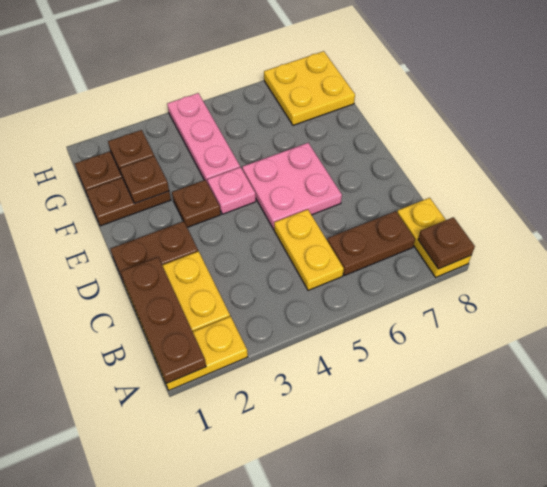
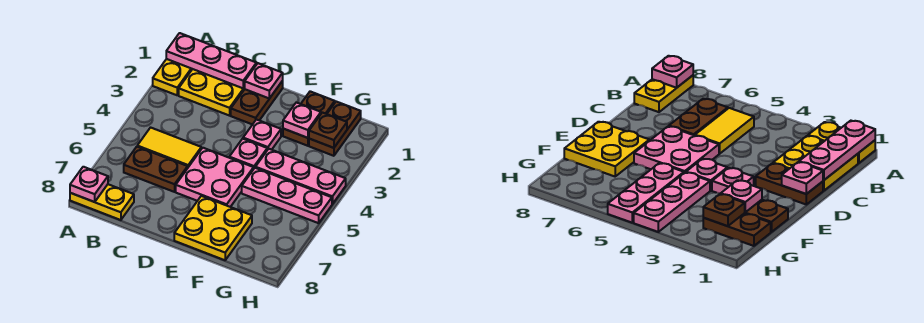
brown 1x3 plate [121,257,206,383] -> pink 1x3 plate [166,33,256,88]
brown 1x1 plate [418,217,475,269] -> pink 1x1 plate [70,167,108,202]
yellow 1x2 plate [274,209,344,290] -> yellow 1x2 tile [137,128,201,167]
brown 1x2 plate [327,211,415,275] -> brown 1x2 plate turned to [124,147,188,192]
none -> pink 1x1 plate [245,63,283,98]
brown 1x1 plate [172,180,221,227] -> pink 1x1 plate [243,120,281,150]
brown 1x1 plate [120,156,169,203] -> pink 1x1 plate [283,102,321,138]
none -> pink 1x3 plate [242,168,332,223]
yellow 2x2 plate [264,51,355,125] -> yellow 2x2 plate moved to [174,196,252,260]

